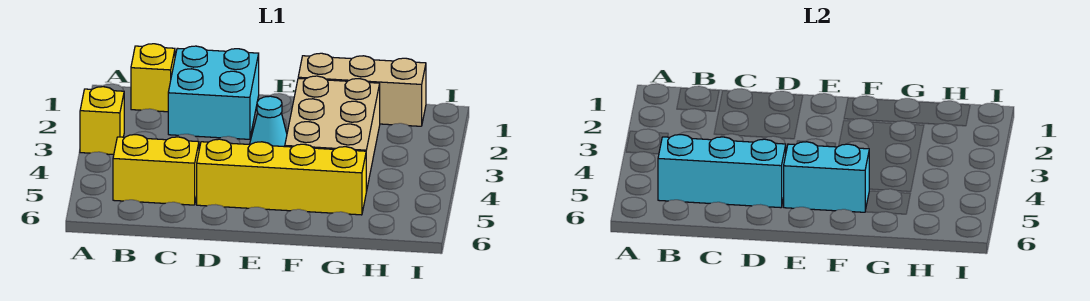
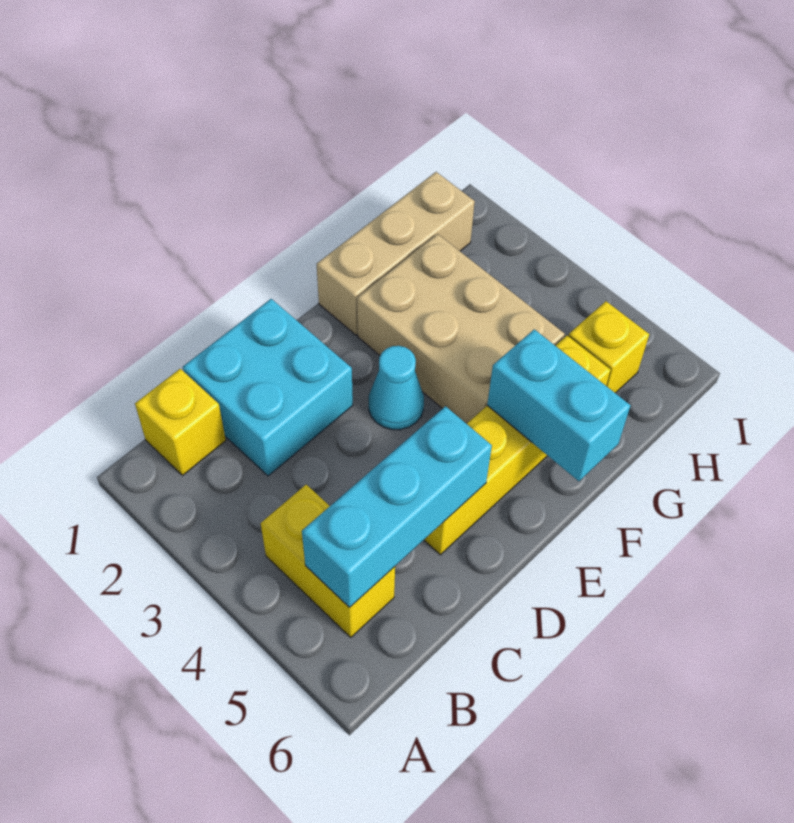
yellow 1x1 brick [80,87,124,155] -> yellow 1x1 brick moved to [569,301,649,393]
yellow 1x2 brick [113,135,199,205] -> yellow 1x2 brick turned to [261,485,395,637]
cyan 1x2 brick [784,142,869,212] -> cyan 1x2 brick turned to [487,329,631,481]

